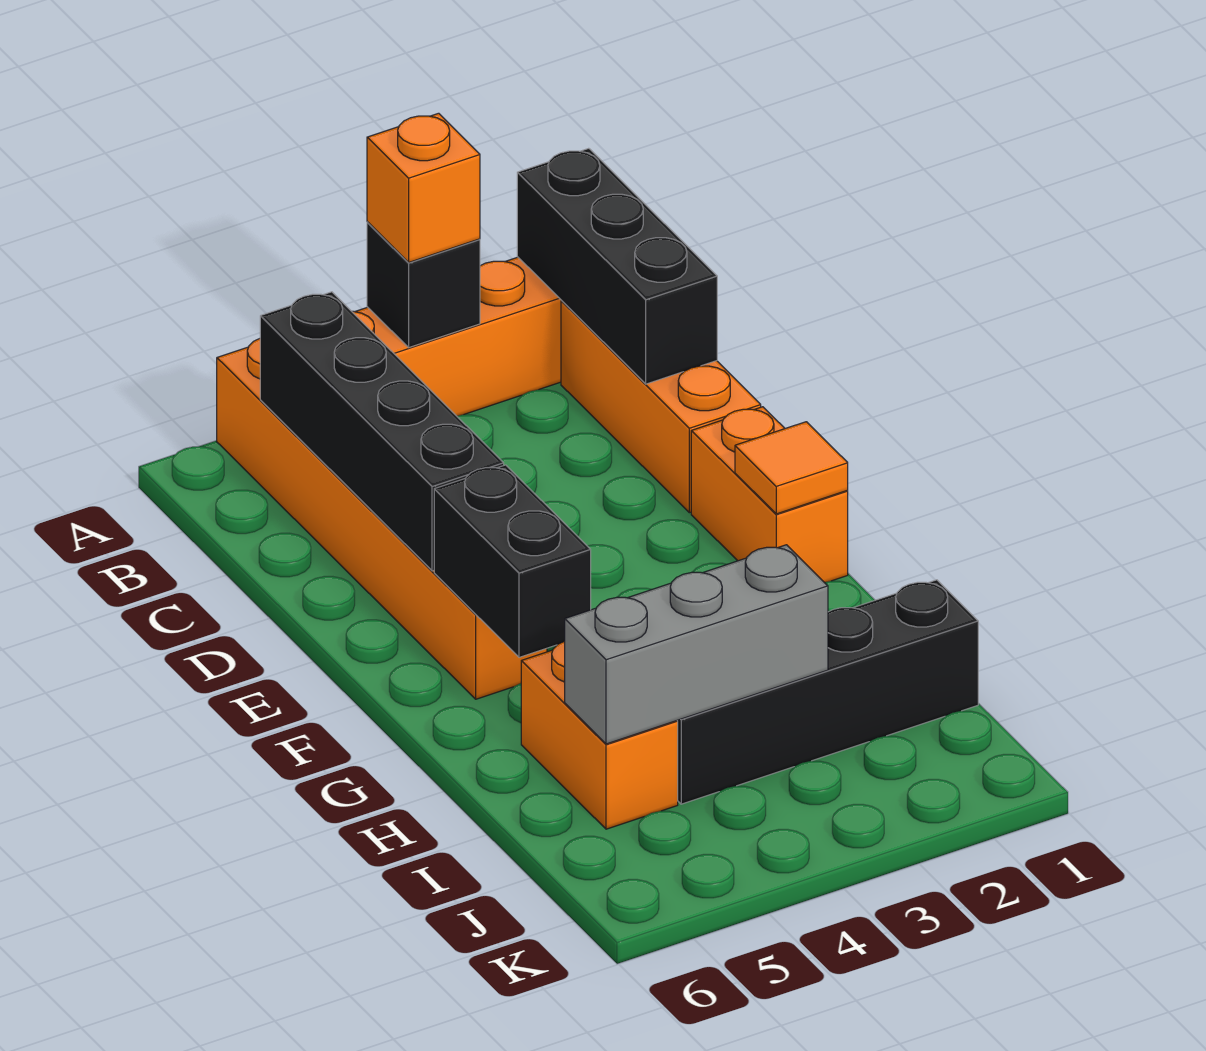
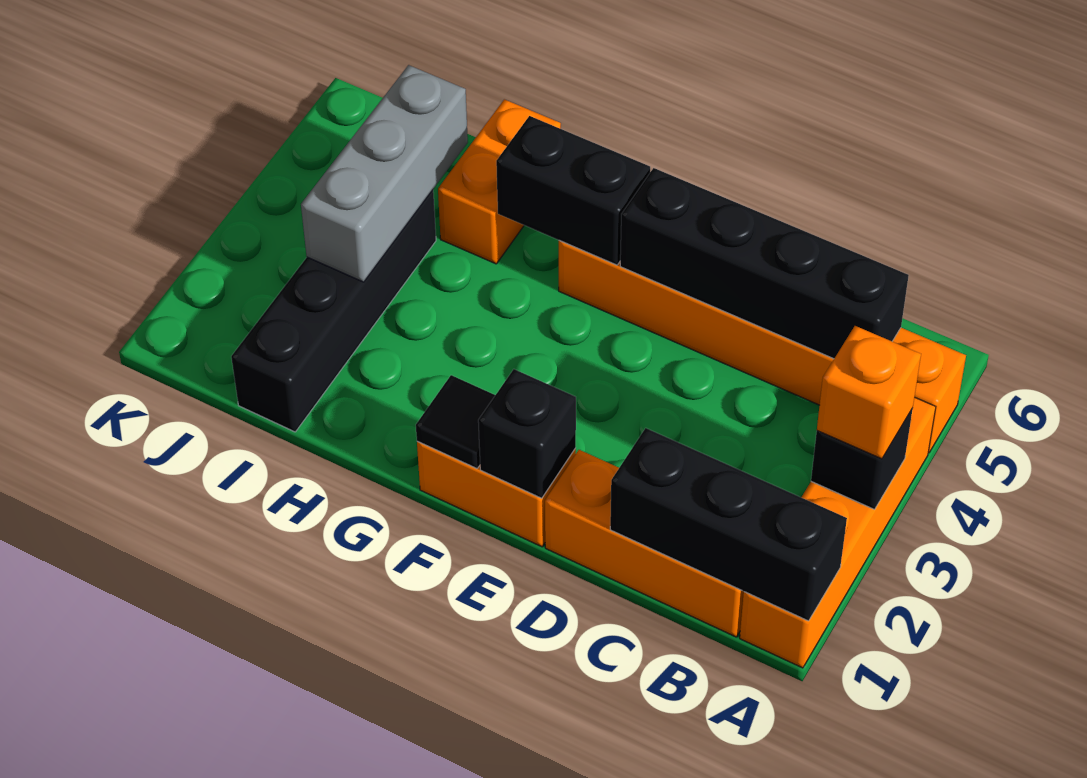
none -> black 1x1 brick [478,369,576,498]
orange 1x1 tile [735,422,848,514] -> black 1x1 tile [416,375,495,469]
orange 1x2 brick [521,641,678,829] -> orange 1x2 brick turned to [438,99,561,264]

